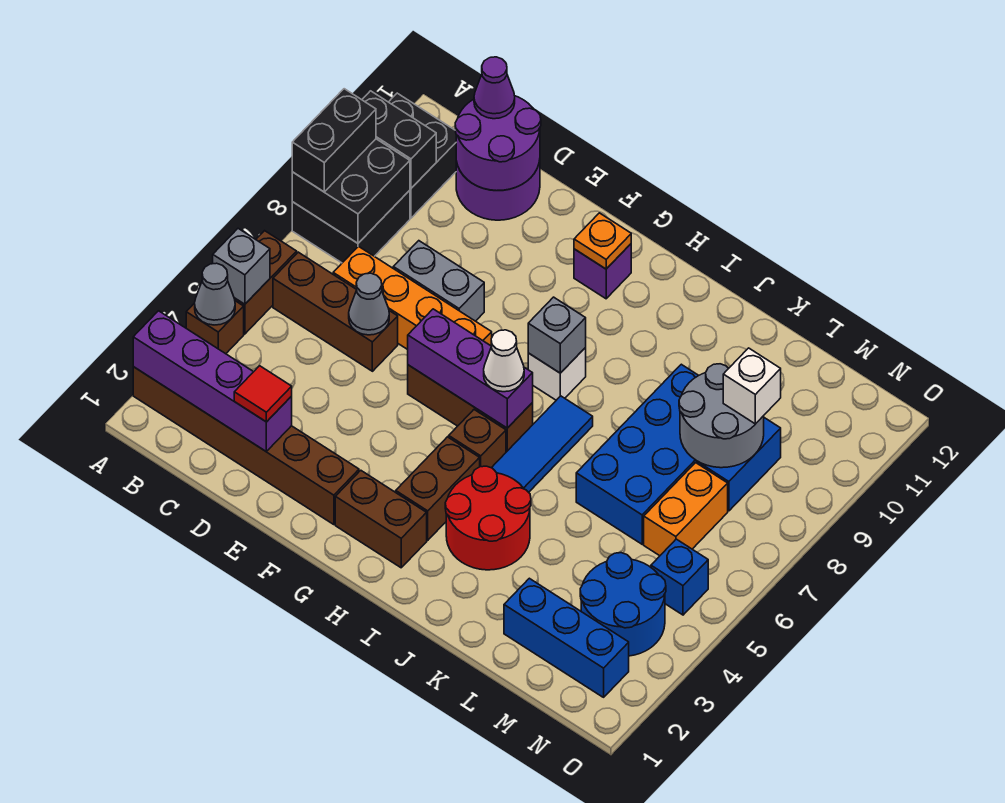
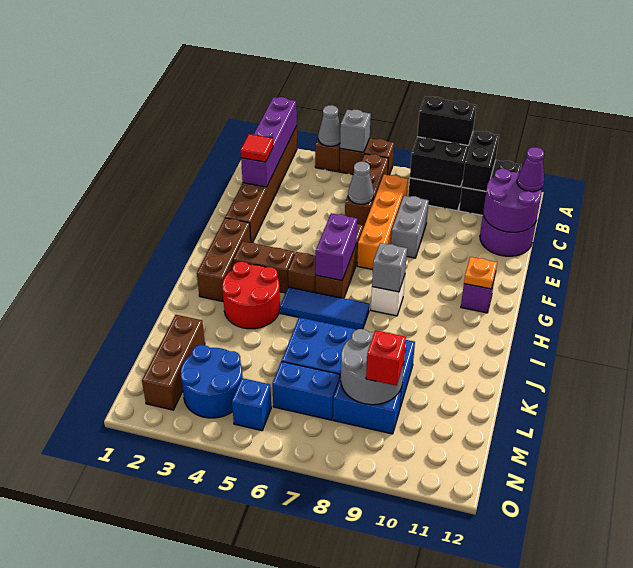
purple 1x3 brick [408,309,533,428] -> purple 1x2 brick [316,213,357,281]
brown 1x2 brick [335,470,427,568] -> brown 1x3 brick [197,218,251,302]
white 1x1 cone [484,330,524,392] -> none
blue 1x3 brick [504,578,629,697] -> brown 1x3 brick [142,315,205,410]
orange 1x2 brick [644,463,728,556] -> blue 1x2 brick [272,361,340,420]
white 1x1 brick [723,348,781,424] -> red 1x1 brick [366,330,406,386]

